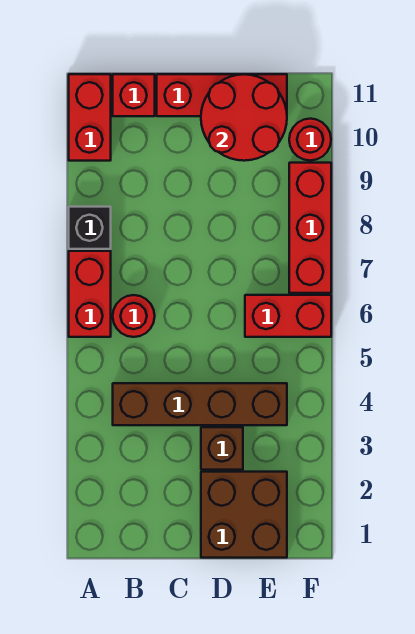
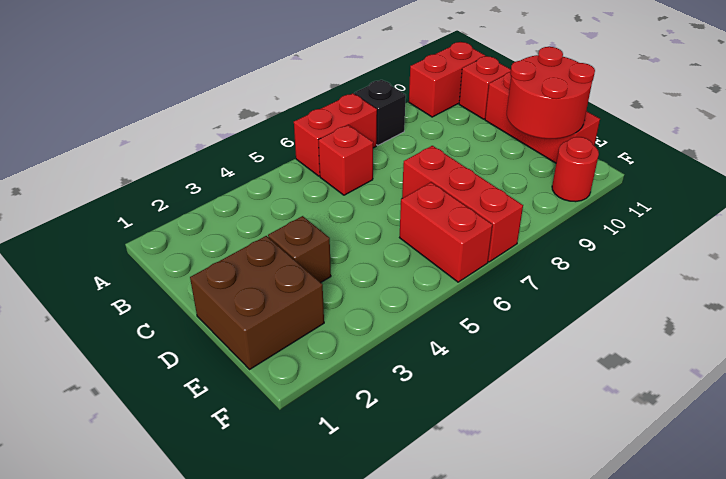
brown 1x4 brick [113,383,287,425] -> none
red 1x1 round brick [113,295,155,337] -> red 1x1 brick [319,125,373,195]
red 1x3 brick [289,163,331,293] -> red 1x3 brick turned to [402,146,523,262]

